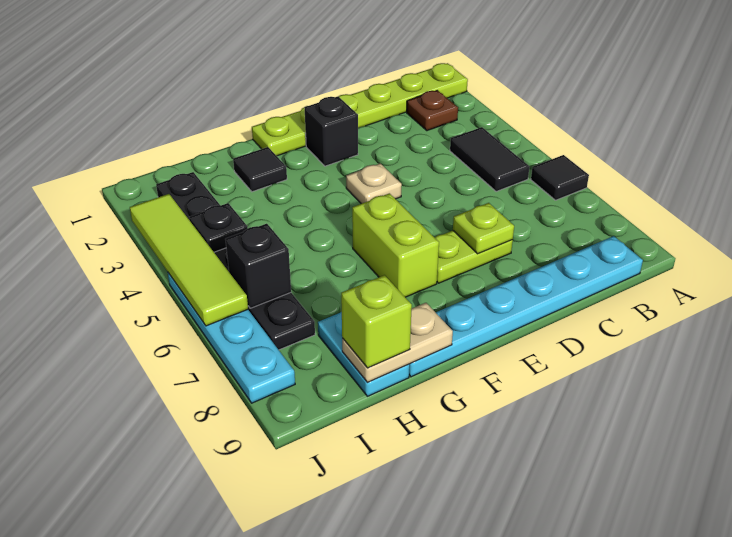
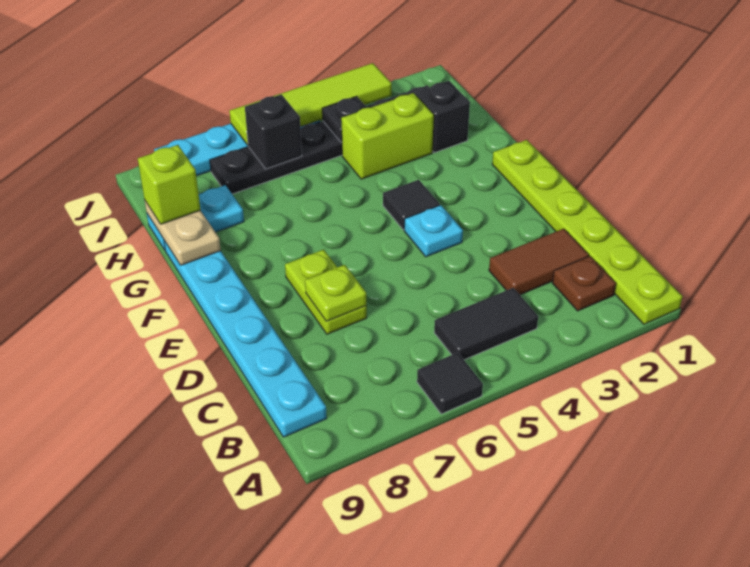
none -> brown 1x2 tile [489,229,589,295]
black 1x1 brick [304,96,358,166] -> black 1x1 brick moved to [415,81,470,153]
tan 1x1 plate [346,163,402,204] -> cyan 1x1 plate [404,205,463,257]
lime 1x2 brick [352,193,439,297] -> lime 1x2 brick moved to [341,93,434,179]
black 1x1 tile [233,147,287,192] -> black 1x1 tile moved to [383,180,440,230]

